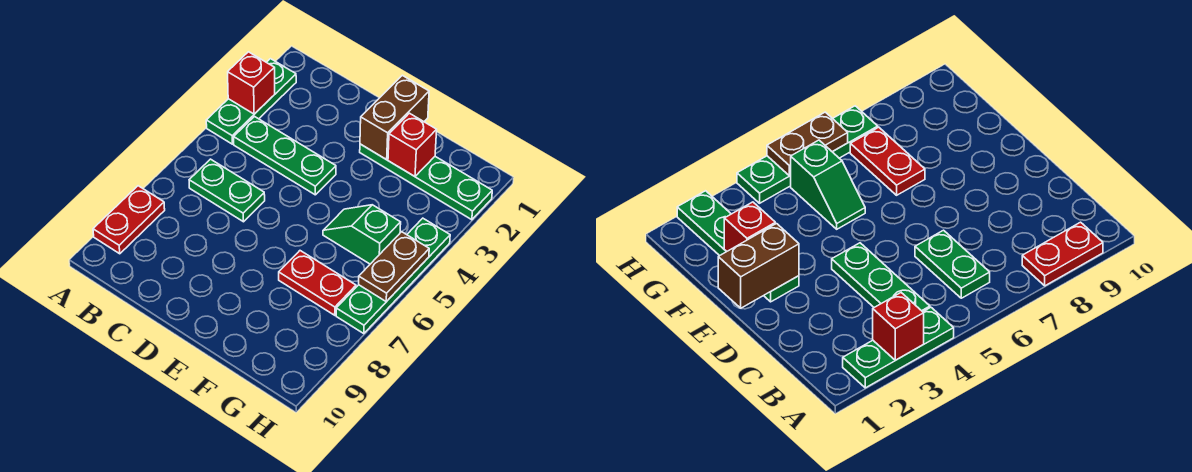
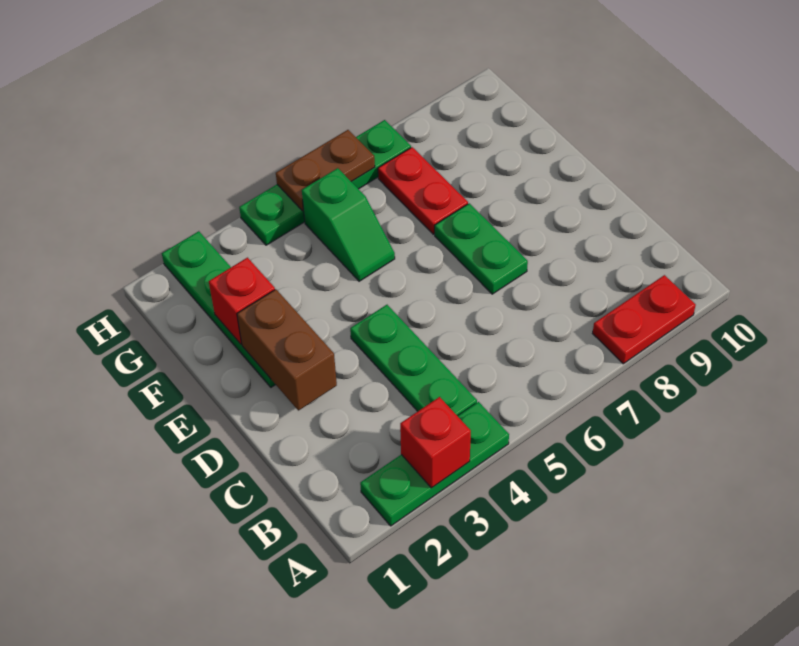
green 1x2 plate [189,159,265,222] -> green 1x2 plate moved to [435,203,528,294]
brown 1x2 brick [360,75,429,160] -> brown 1x2 brick turned to [237,289,337,410]

